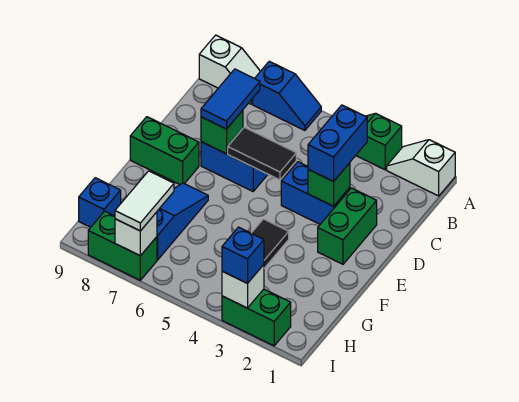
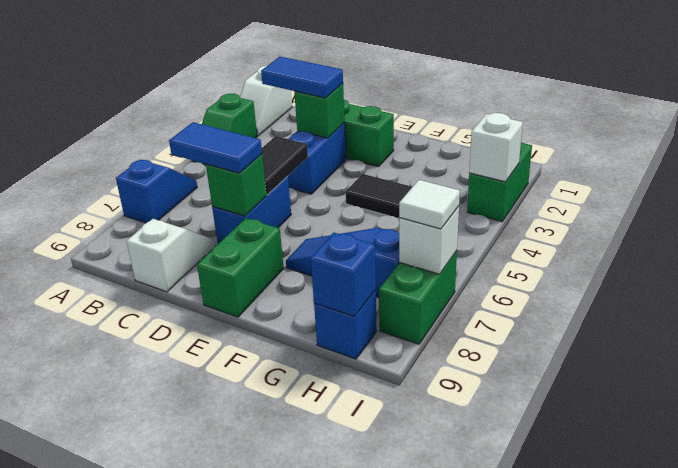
white 1x2 slope [199,35,260,104] -> white 1x2 slope moved to [126,219,215,292]
blue 1x2 brick [308,105,367,182] -> blue 1x2 tile [261,57,343,98]
white 1x2 tile [115,171,174,231] -> white 1x1 tile [399,180,460,229]
blue 1x1 brick [222,227,264,283] -> blue 1x1 brick moved to [311,233,376,316]

